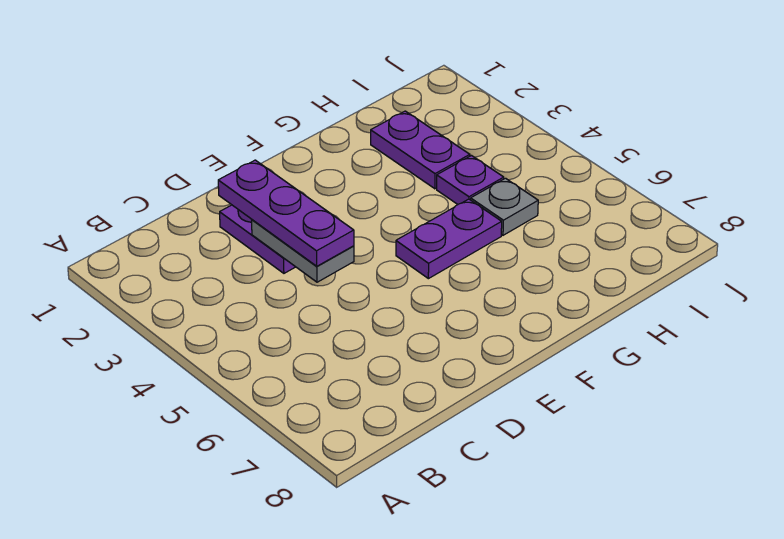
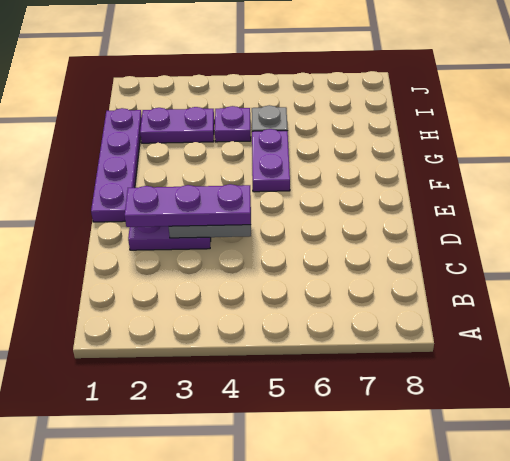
none -> purple 1x4 plate [91,108,142,222]

